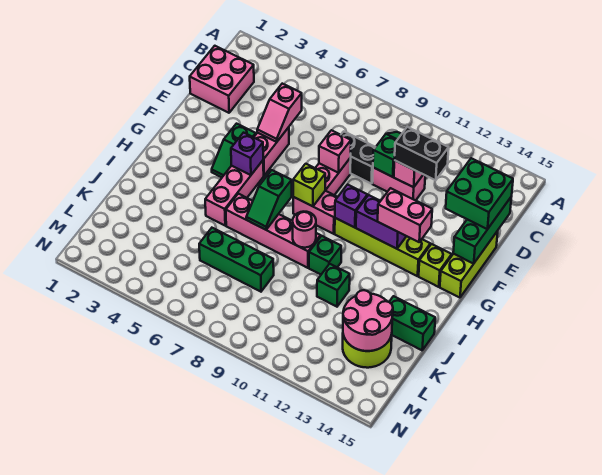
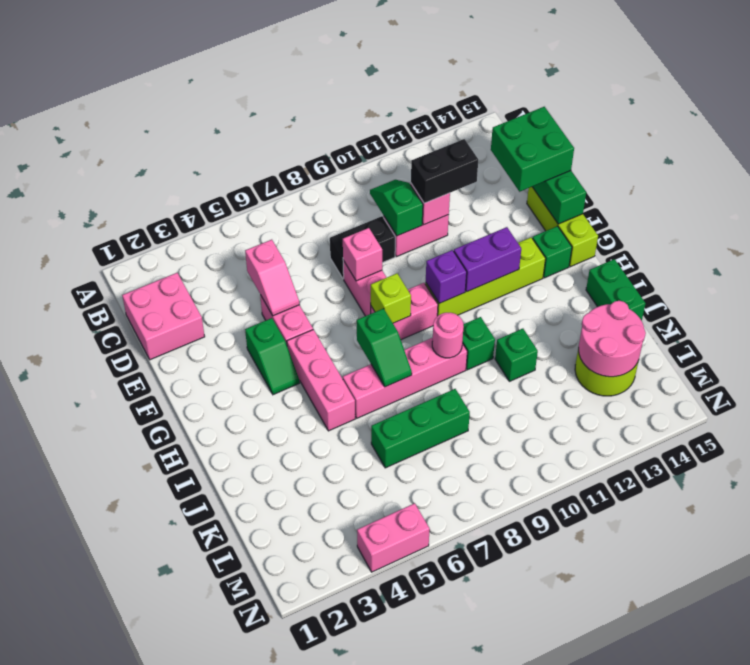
purple 1x1 brick [231,133,263,175] -> none
pink 1x2 brick [378,188,432,242] -> pink 1x2 brick moved to [357,503,430,572]
lime 1x1 brick [419,244,452,287] -> green 1x1 brick [532,226,572,278]
green 1x2 brick [389,296,435,350] -> green 1x2 brick turned to [586,259,645,321]

